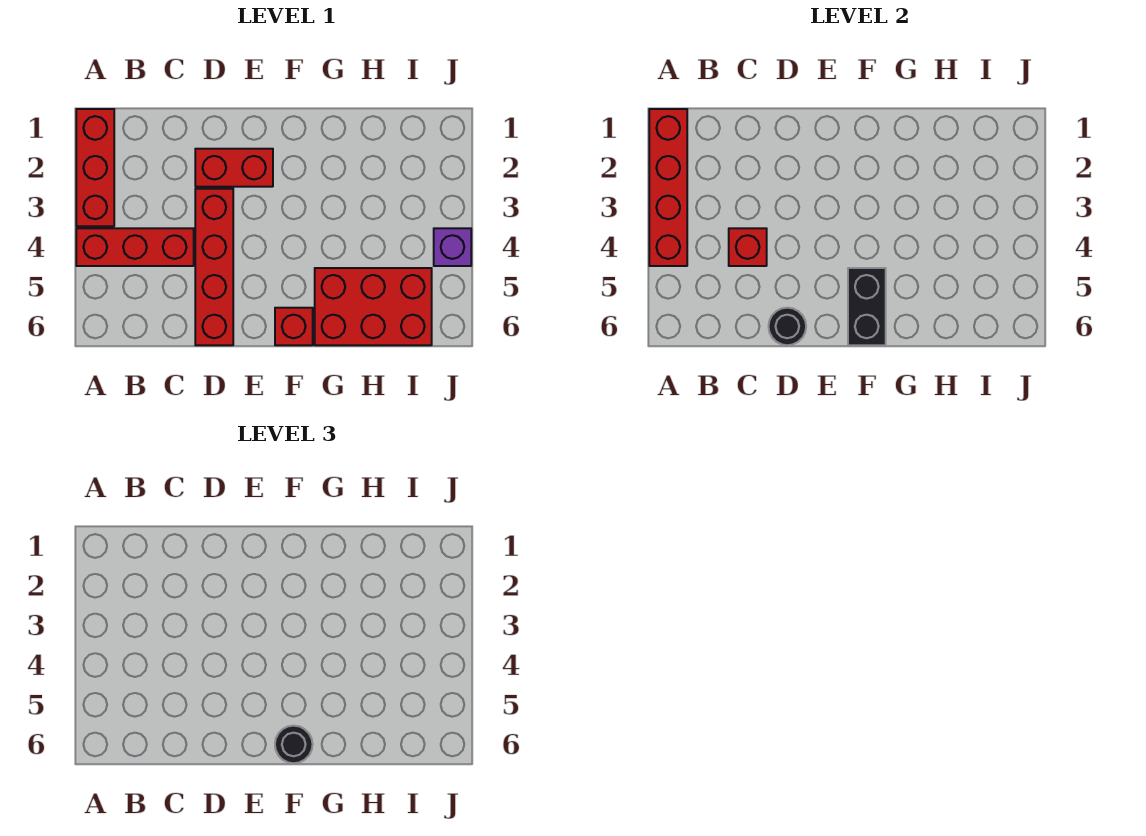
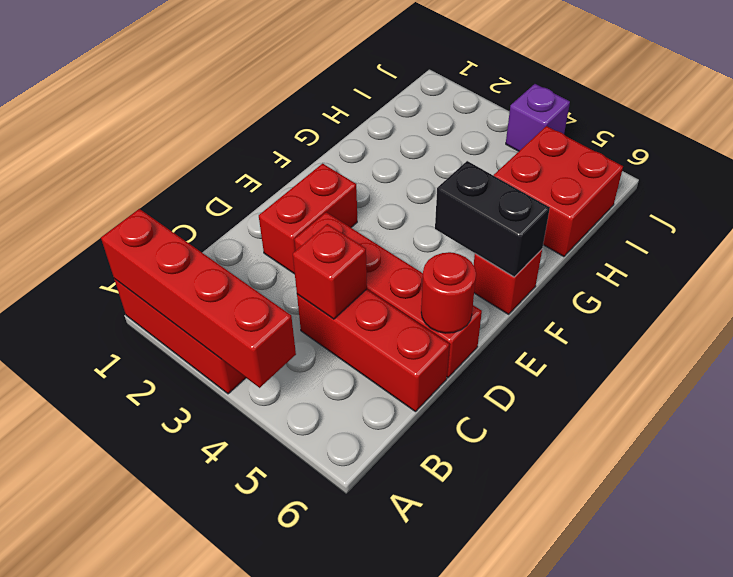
red 1x3 brick [76,228,194,266] -> red 1x3 brick turned to [297,289,449,412]
black 1x1 round brick [769,308,806,345] -> red 1x1 round brick [421,252,476,333]
black 1x1 round brick [275,726,313,763] -> none
red 2x3 brick [315,268,432,345] -> red 2x2 brick [494,126,623,257]

